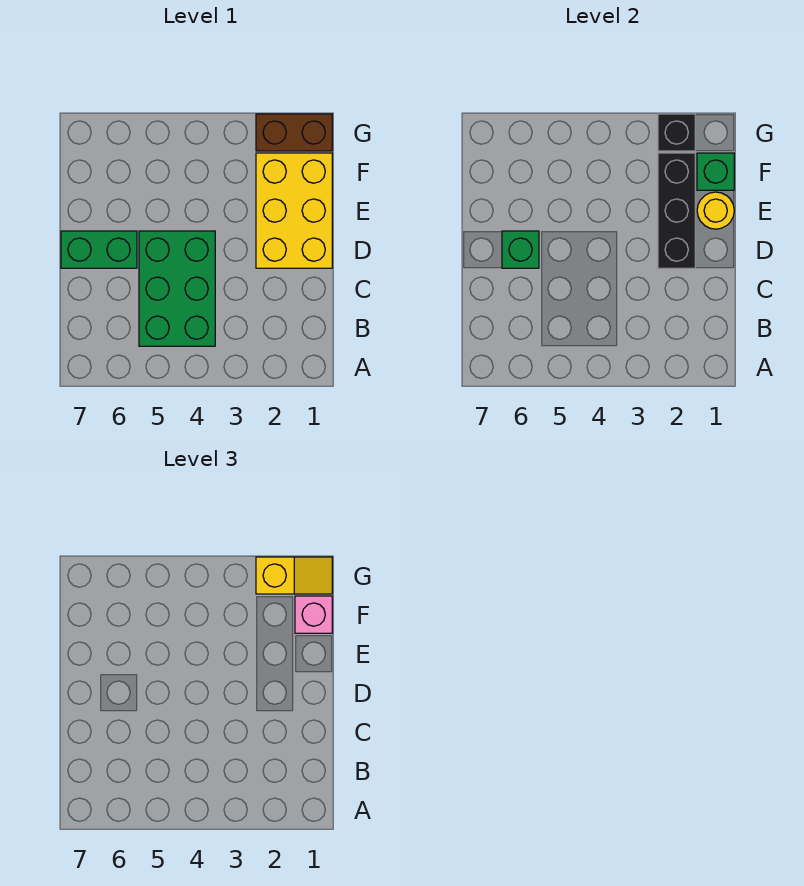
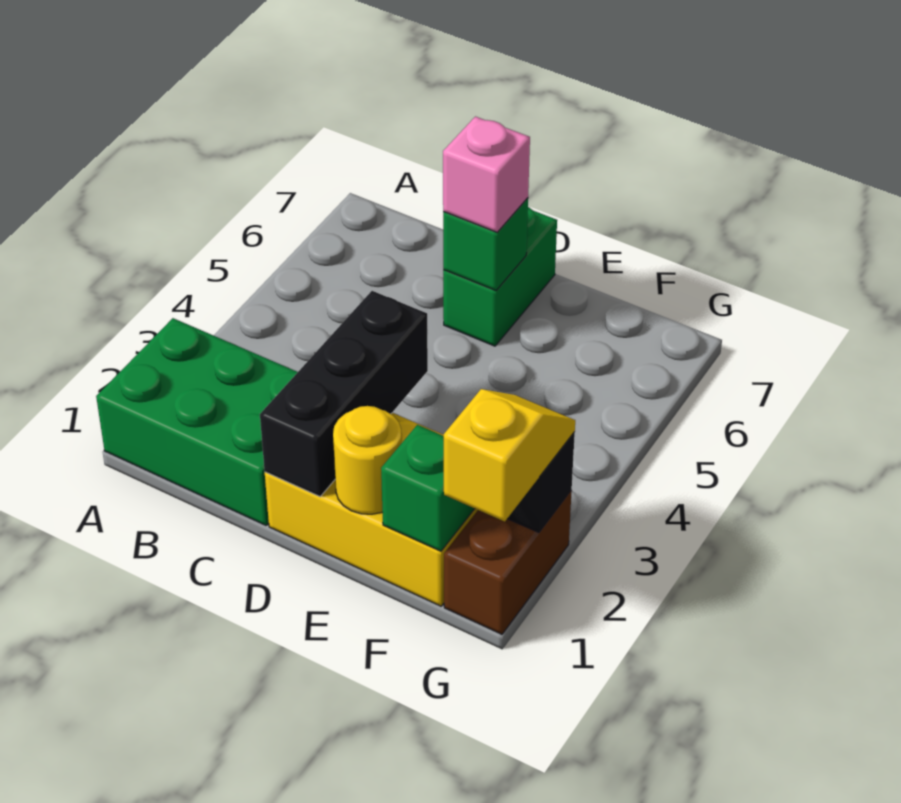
green 2x3 brick [139,231,215,346] -> green 2x3 brick moved to [96,318,297,525]
black 1x3 brick [658,153,695,268] -> black 1x3 brick turned to [260,291,428,497]
pink 1x1 brick [295,596,332,633] -> pink 1x1 brick moved to [443,117,530,232]
yellow 1x2 slope [256,557,332,594] -> yellow 1x2 slope turned to [444,389,575,522]

